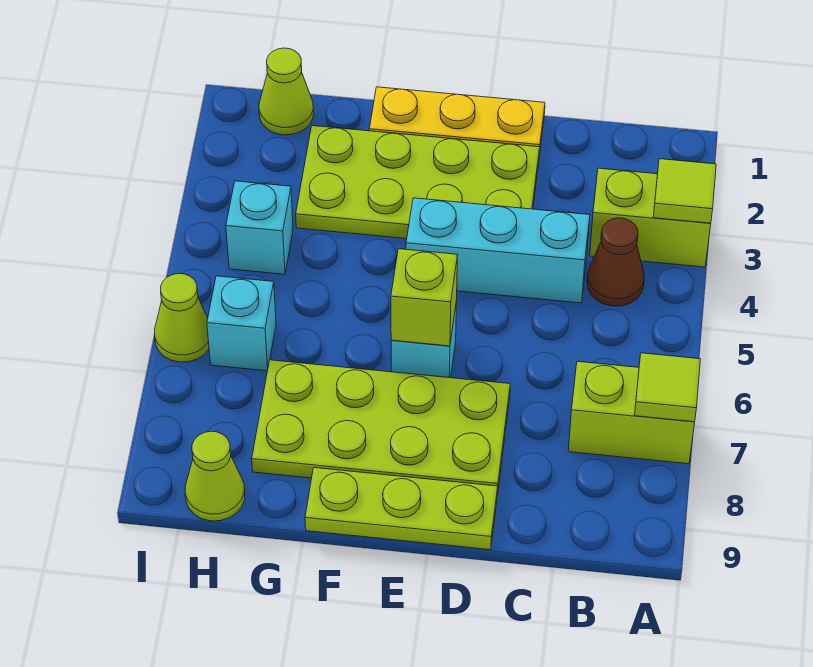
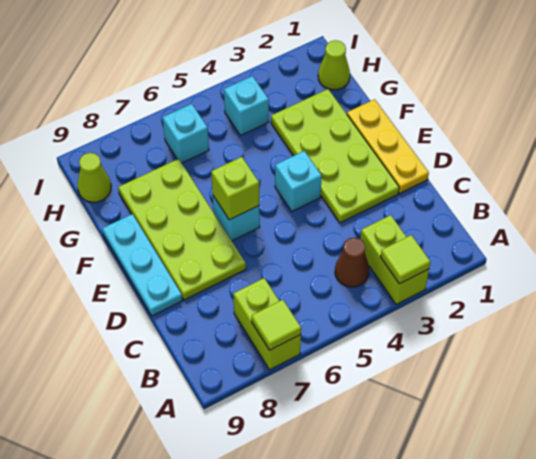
cyan 1x3 brick [406,198,590,303] -> cyan 1x1 brick [275,151,322,211]
lime 1x3 plate [305,468,498,550] -> cyan 1x3 plate [102,214,182,316]
lime 1x1 cone [155,274,209,362] -> none

